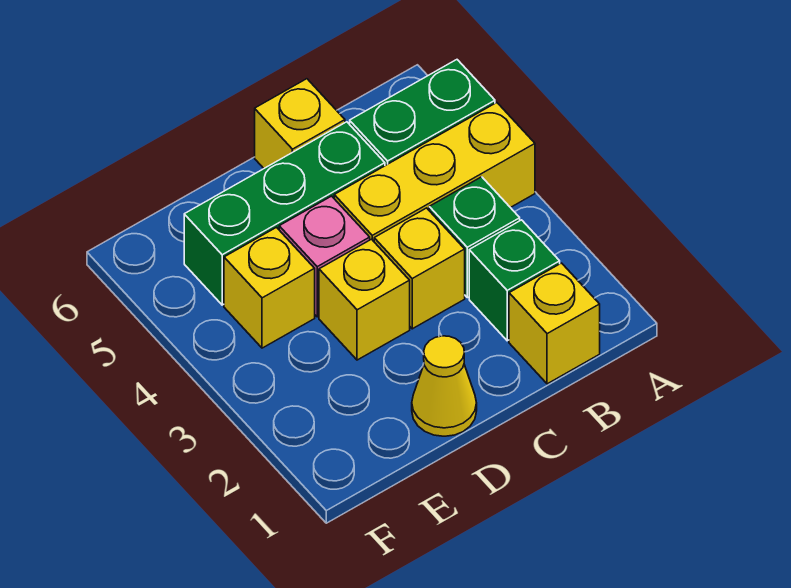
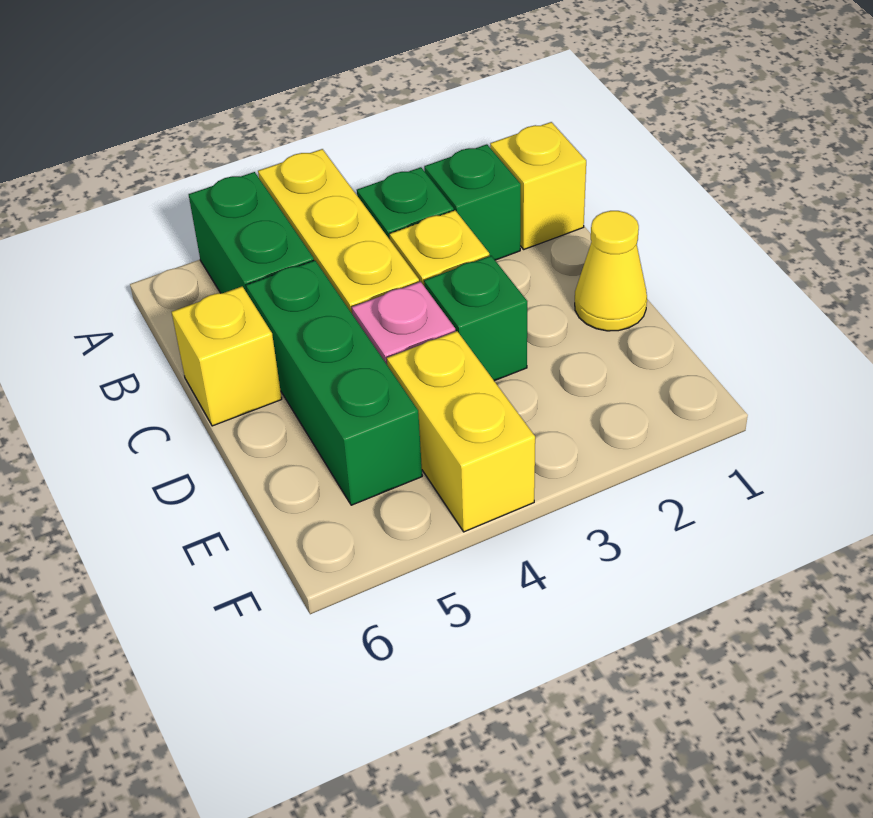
yellow 1x1 brick [319,239,410,360] -> green 1x1 brick [424,256,527,381]
yellow 1x1 brick [224,227,315,348] -> yellow 1x2 brick [387,331,535,532]

